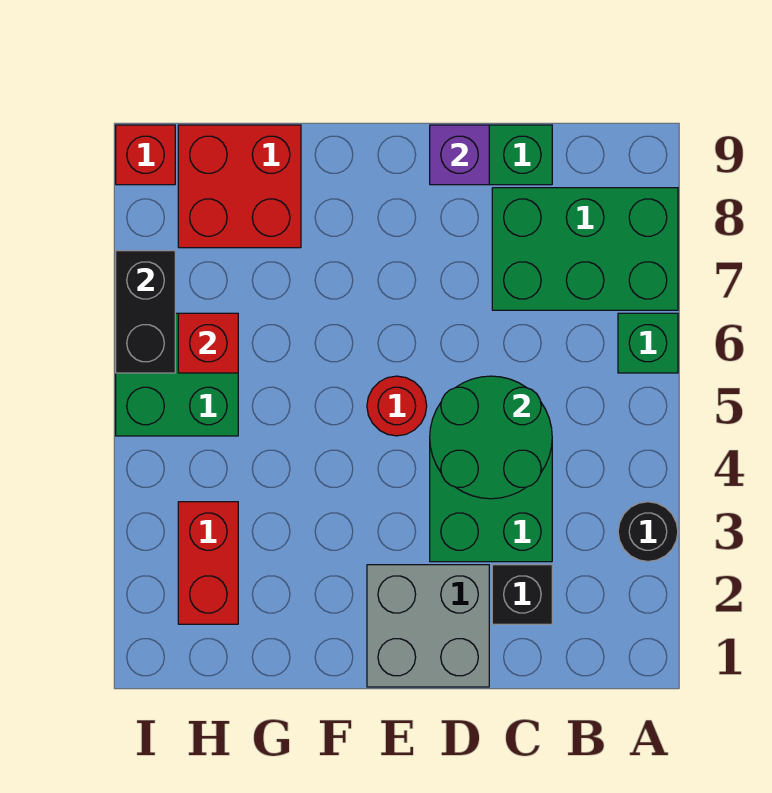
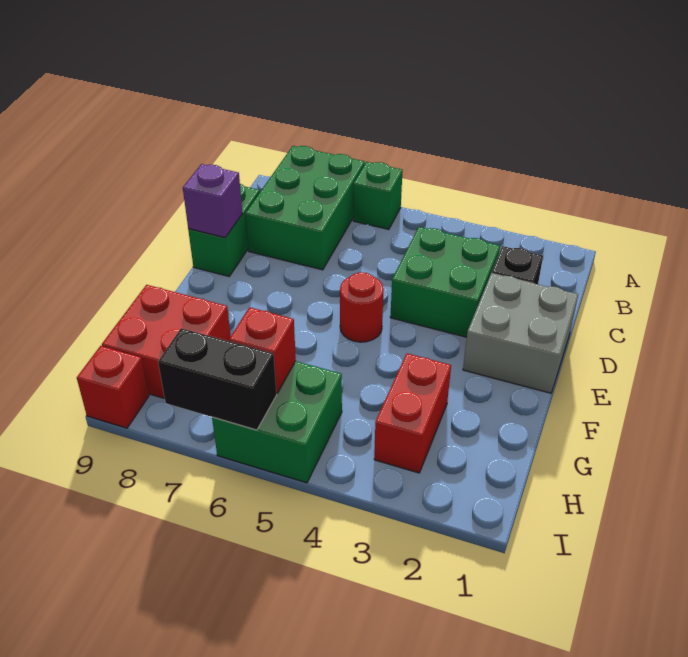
black 1x1 round brick [618,502,678,561] -> none
green 2x2 round brick [430,376,552,499] -> none
red 1x2 brick [178,502,238,624] -> red 1x2 brick turned to [374,353,451,473]

